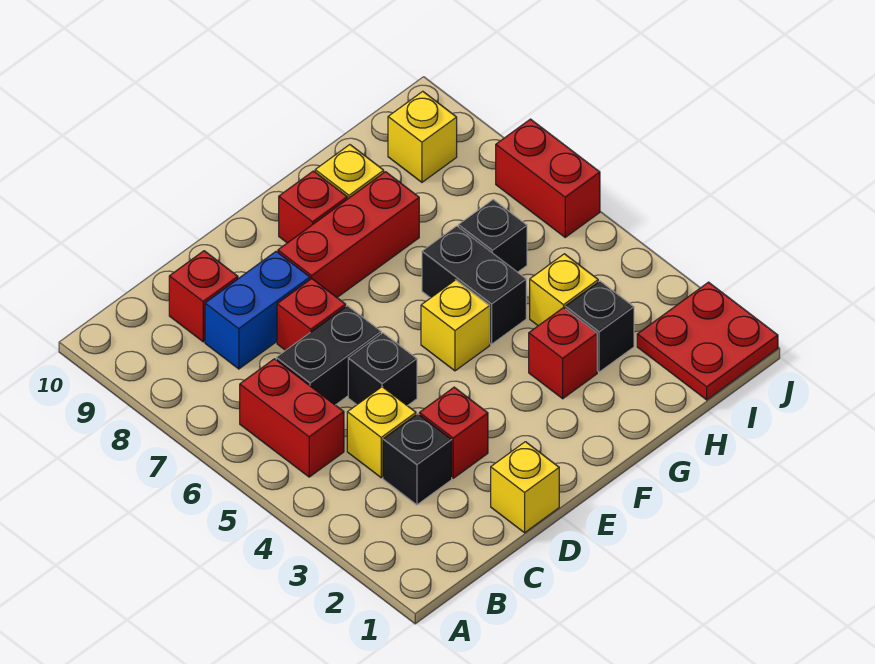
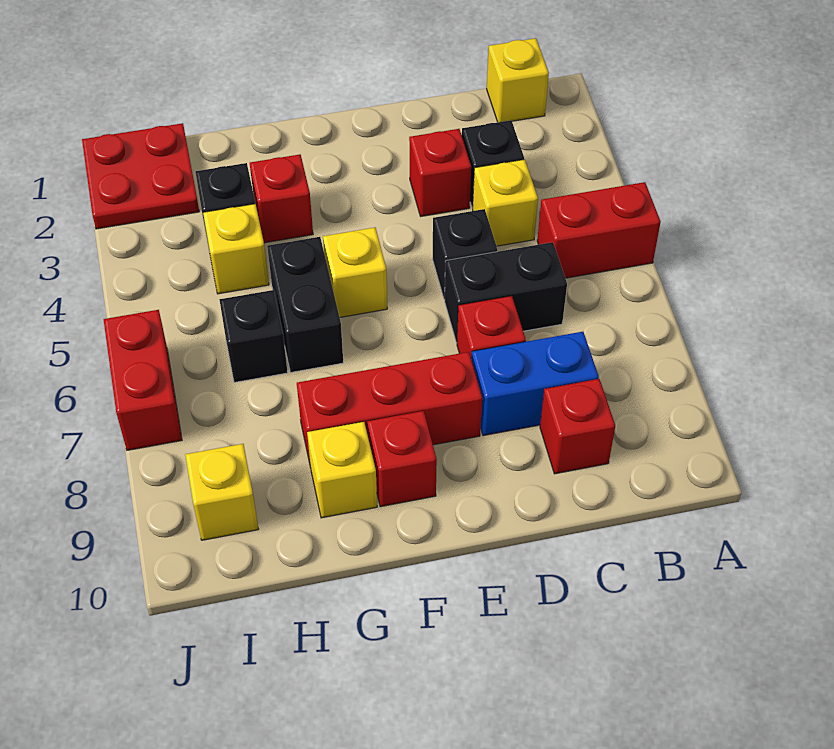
red 1x2 brick [240,359,344,477] -> red 1x2 brick turned to [537,182,661,278]
yellow 1x1 brick [491,442,559,533] -> yellow 1x1 brick moved to [487,38,549,122]

